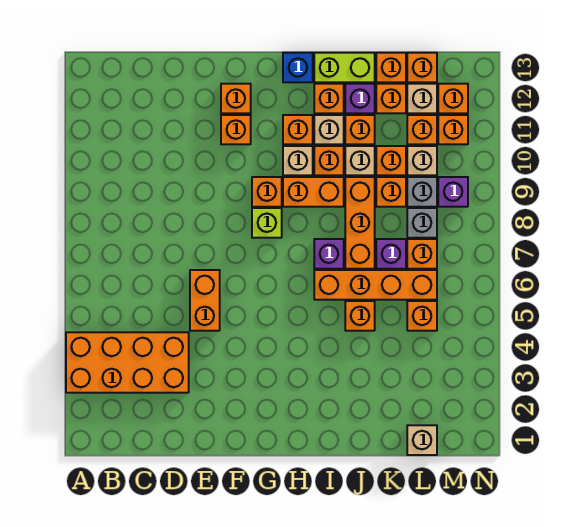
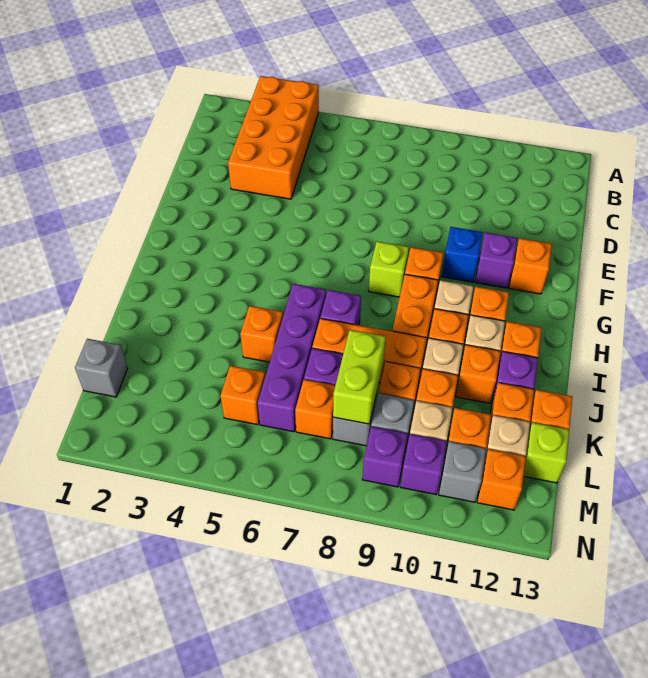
orange 1x2 brick [190,270,220,331] -> none
orange 1x1 brick [221,115,251,144] -> purple 1x1 brick [475,233,517,288]
blue 1x1 brick [283,53,313,82] -> blue 1x1 brick moved to [442,227,483,282]
orange 1x4 brick [314,270,437,300] -> purple 1x4 brick [258,284,326,432]
lime 1x2 brick [314,53,375,82] -> lime 1x2 brick moved to [333,330,386,424]
tan 1x1 brick [407,425,437,455] -> grey 1x1 brick [75,339,128,397]
orange 1x1 brick [407,53,437,82] -> lime 1x1 brick [523,422,569,483]
none -> purple 1x1 brick [400,434,447,495]
orange 1x1 brick [438,115,468,144] -> grey 1x1 brick [439,441,486,502]

